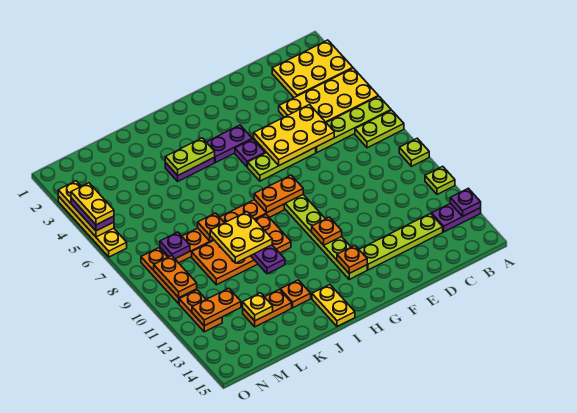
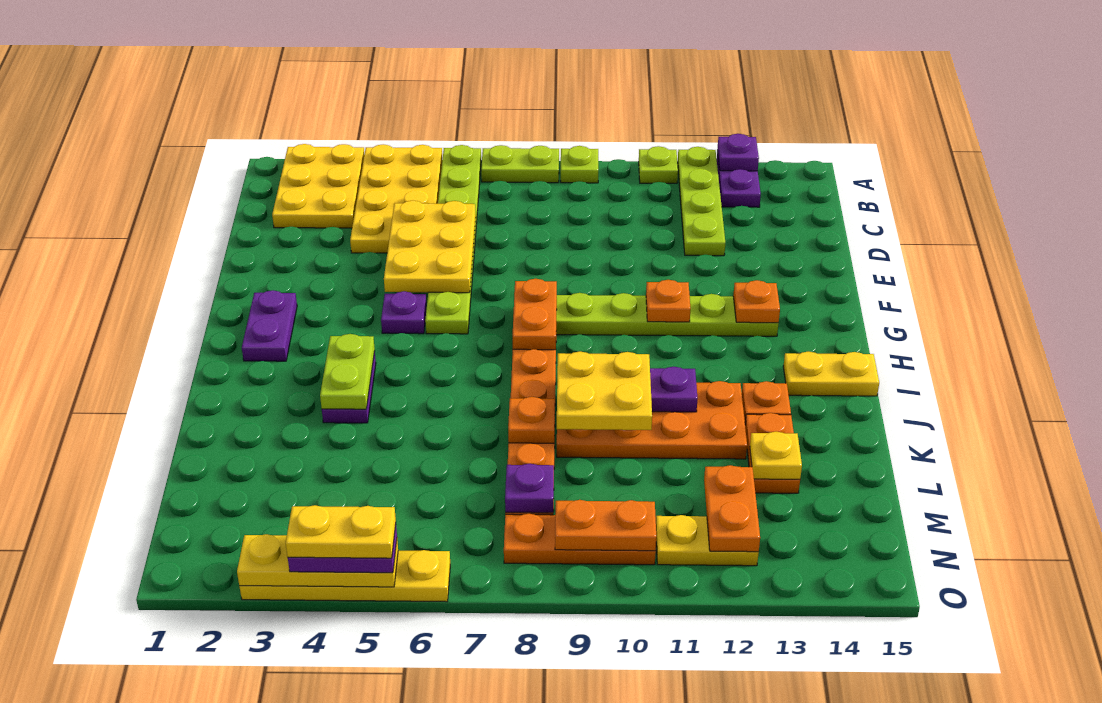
lime 1x2 plate [355,110,404,148] -> lime 1x2 plate turned to [481,145,559,183]
lime 1x4 plate [359,214,443,270] -> lime 1x4 plate moved to [677,147,725,256]
purple 1x2 plate [207,125,252,163] -> purple 1x2 plate moved to [242,290,297,361]
orange 2x4 plate [192,215,291,285] -> orange 2x4 plate turned to [557,381,747,459]
orange 1x2 plate [179,290,222,332] -> yellow 1x2 plate [656,515,759,566]

